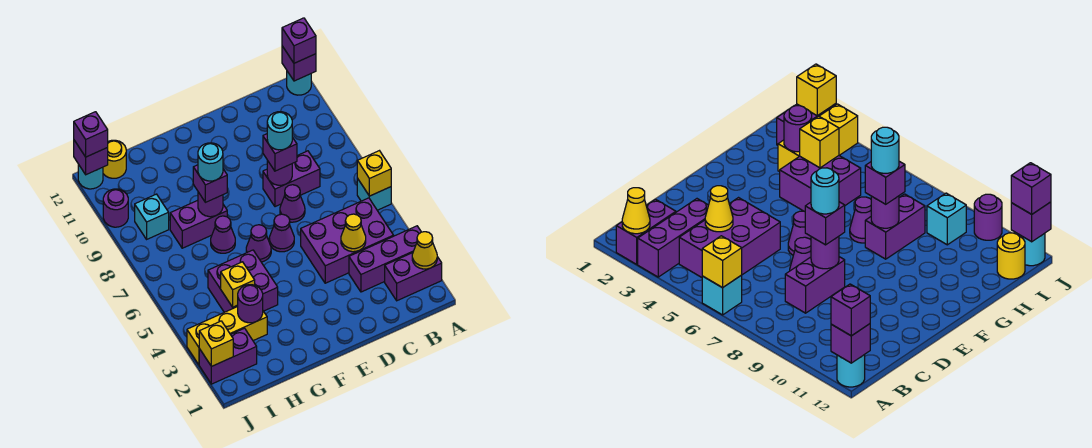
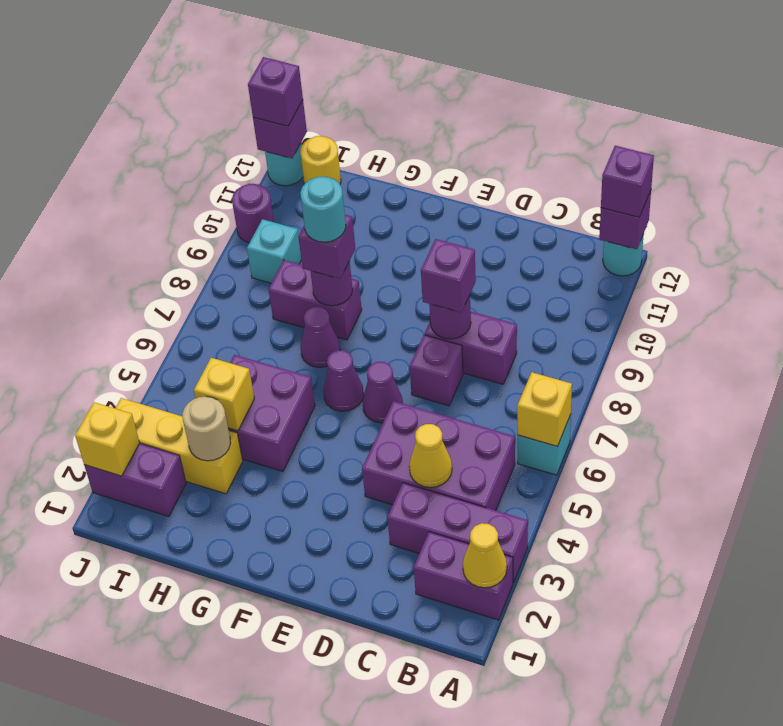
purple 1x1 cone [280,185,305,222] -> purple 1x1 brick [409,335,463,406]
cyan 1x1 round brick [267,112,292,150] -> none
purple 1x1 round brick [238,285,263,323] -> tan 1x1 round brick [182,396,231,461]

